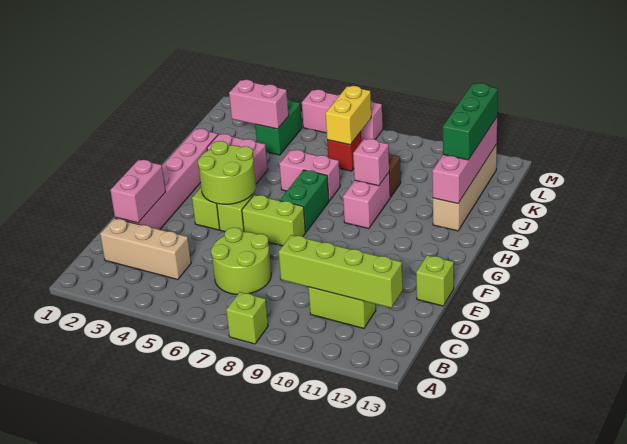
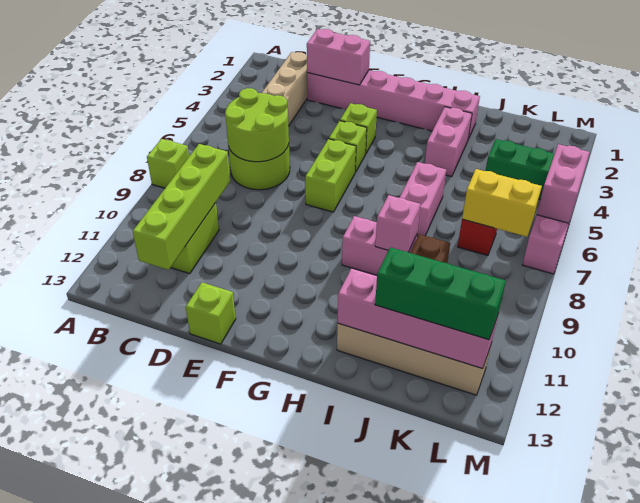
lime 2x2 round brick [198,141,256,204] -> lime 2x2 round brick moved to [225,88,289,162]
green 1x2 brick [280,170,329,232] -> none
pink 1x2 brick [229,80,289,129] -> pink 1x2 brick moved to [537,144,590,223]

